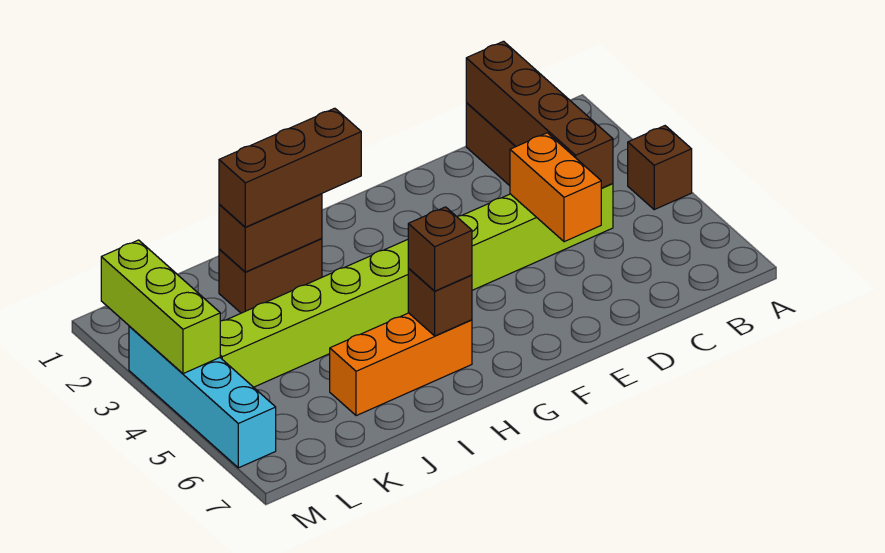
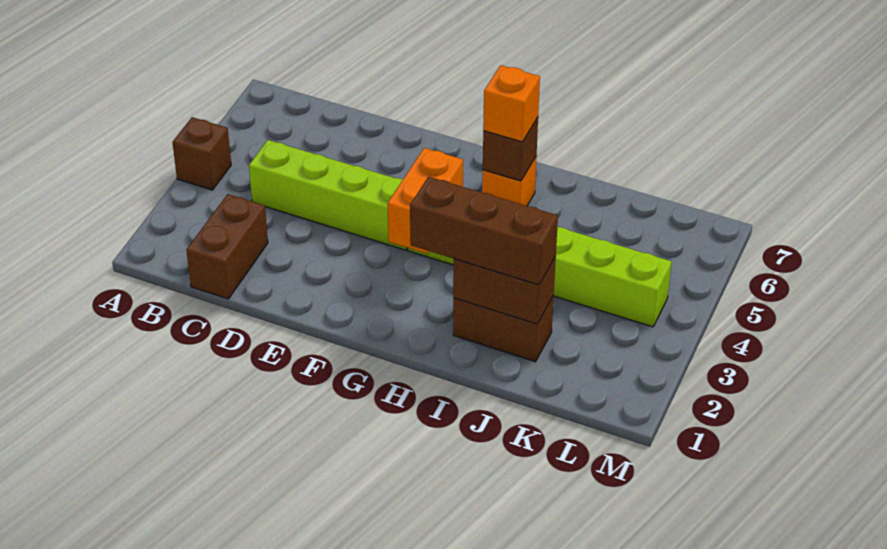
brown 1x4 brick [466,41,613,188] -> none
orange 1x2 brick [510,133,601,242] -> orange 1x2 brick moved to [388,148,463,254]
orange 1x3 brick [330,313,472,416] -> orange 1x1 brick [482,156,537,206]
brown 1x1 brick [408,207,472,291] -> orange 1x1 brick [483,65,540,142]
lime 1x3 brick [101,240,220,374] -> none
cyan 1x4 brick [129,326,276,468] -> none

